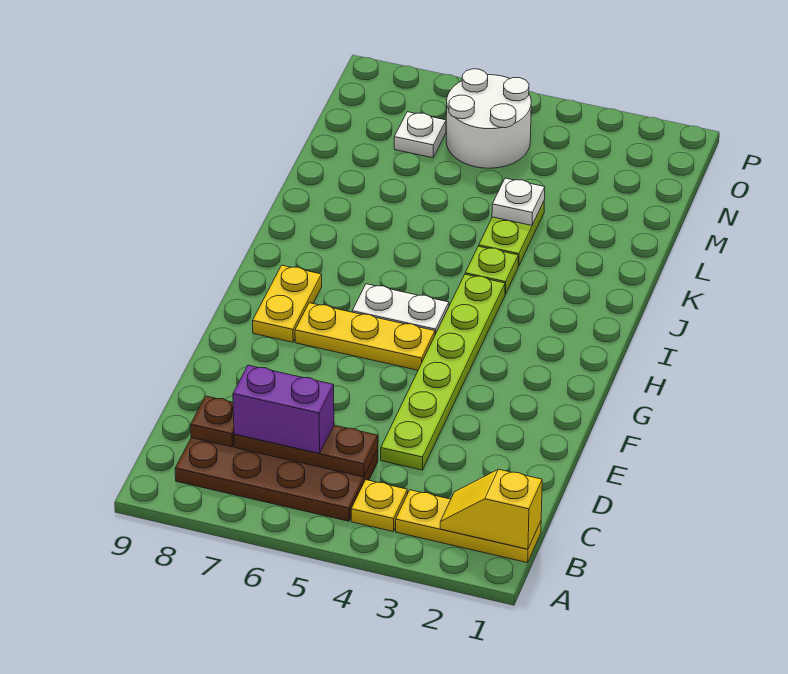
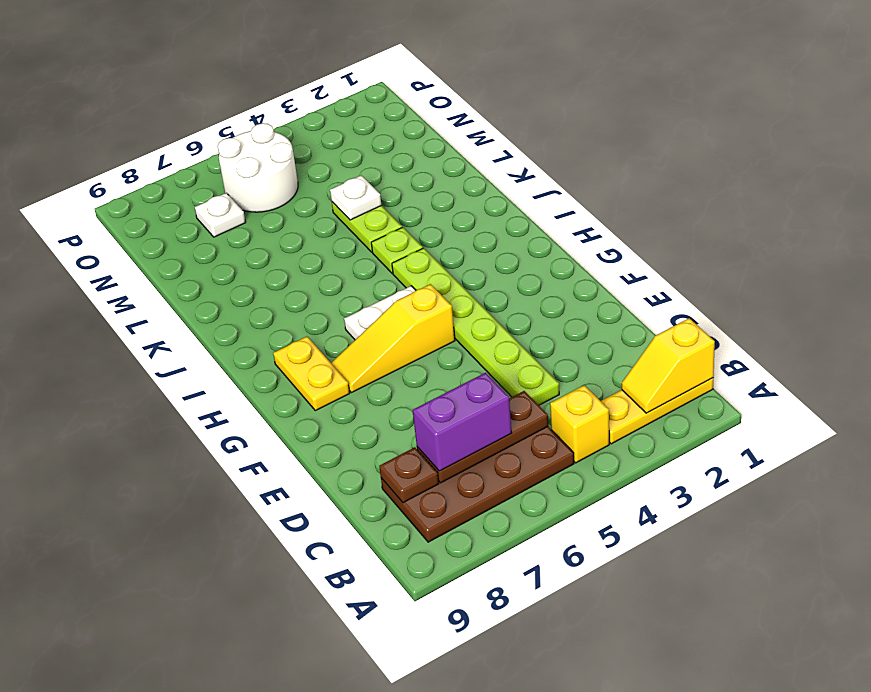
yellow 1x1 plate [351,480,407,531] -> yellow 1x1 brick [550,385,609,463]
yellow 1x3 plate [295,303,435,370] -> yellow 1x3 slope [331,284,455,393]

